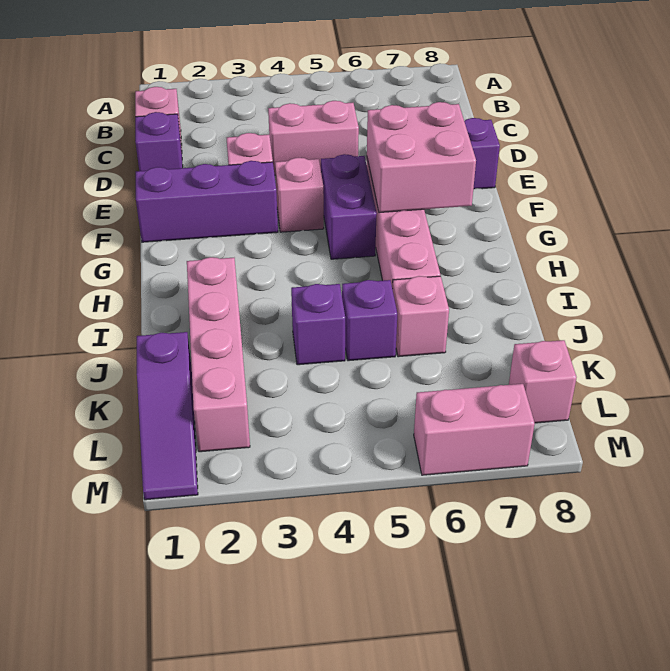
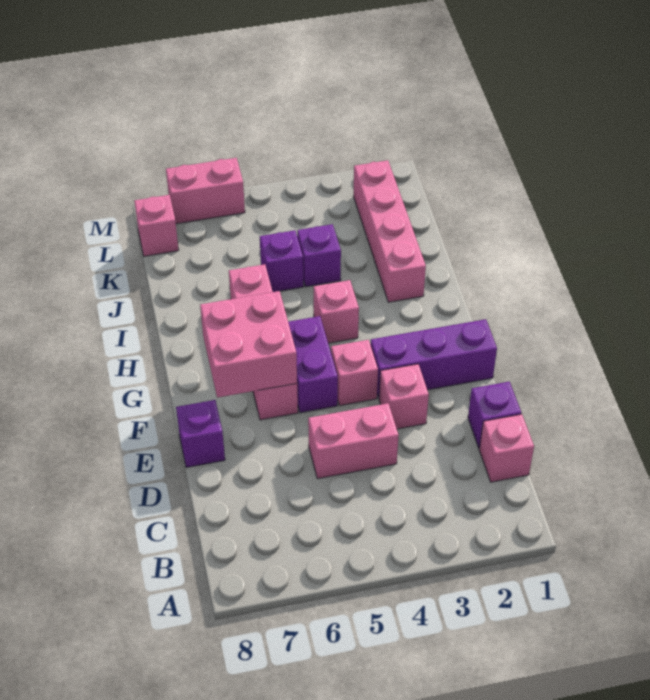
pink 1x1 brick [392,276,449,357] -> pink 1x1 brick moved to [314,280,359,343]
purple 1x3 slope [137,332,198,500] -> none

